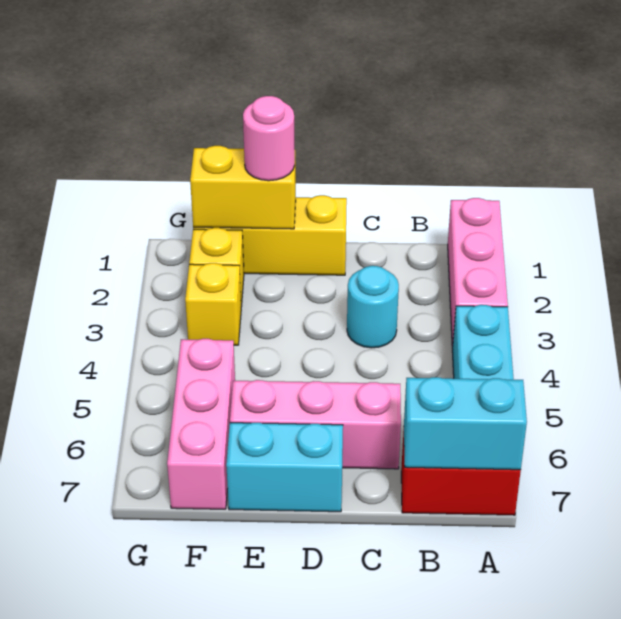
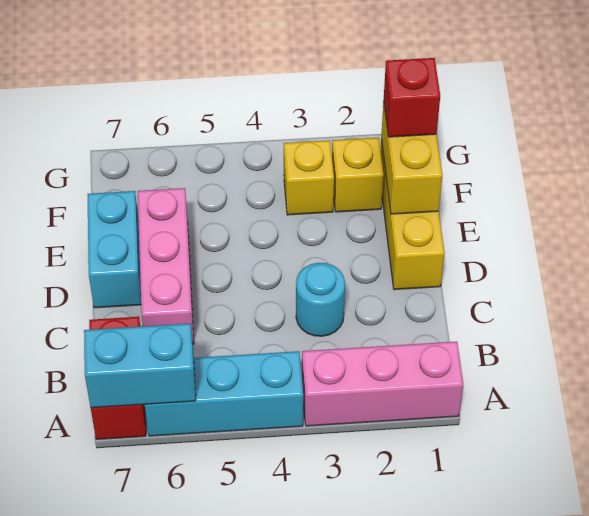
cyan 1x2 brick [404,377,527,470] -> cyan 1x2 brick turned to [84,323,196,408]
pink 1x1 round brick [243,96,295,181] -> none
none -> red 1x1 brick [384,58,440,137]
pink 1x3 brick [167,339,235,509] -> none

